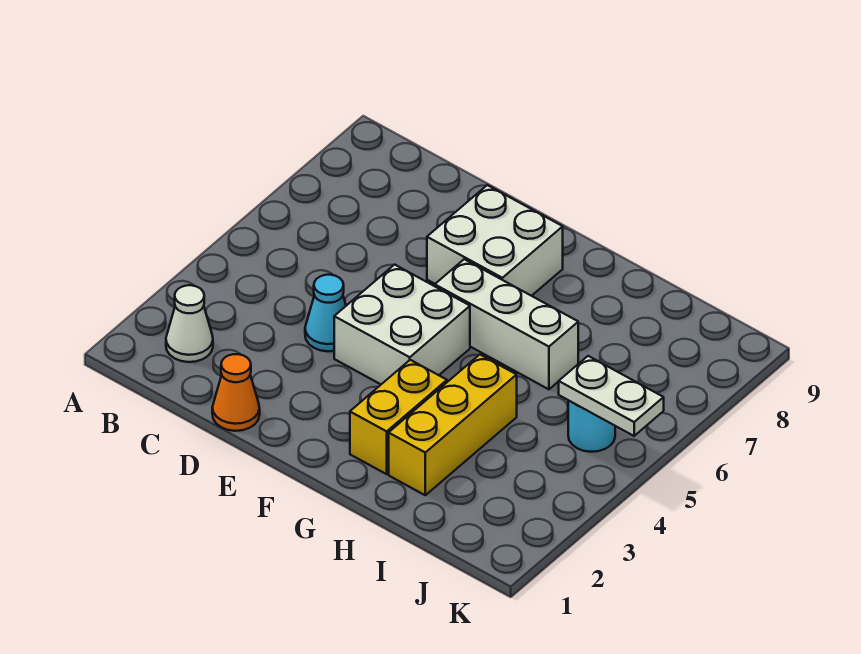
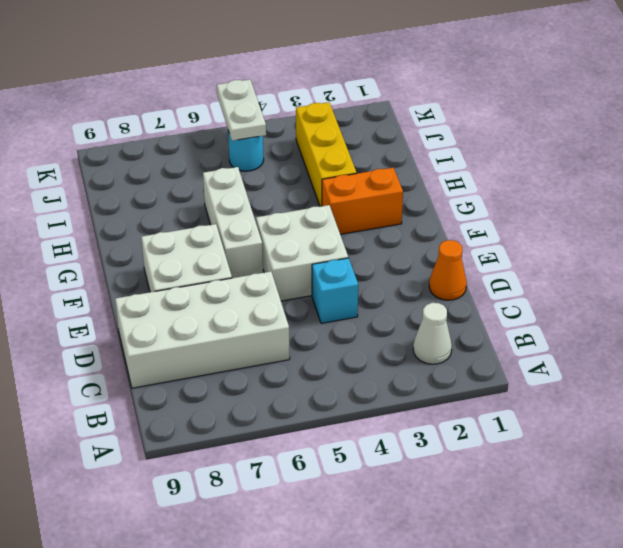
none -> white 2x4 brick [115,272,290,388]
cyan 1x1 cone [305,275,346,351] -> cyan 1x1 brick [312,258,358,323]
yellow 1x2 brick [350,360,447,474] -> orange 1x2 brick [322,168,403,234]
yellow 1x3 brick [389,355,517,495] -> yellow 1x3 brick turned to [296,102,357,206]

